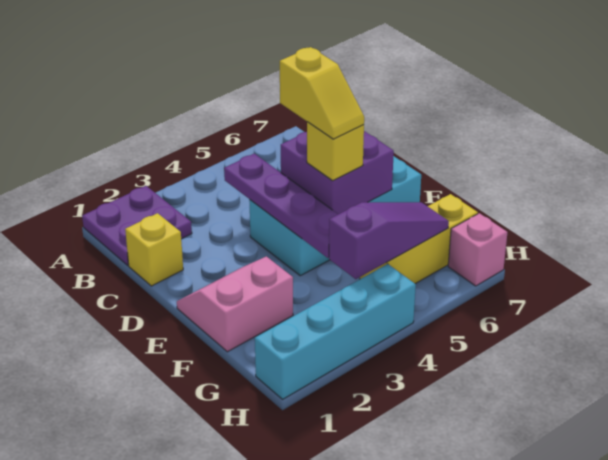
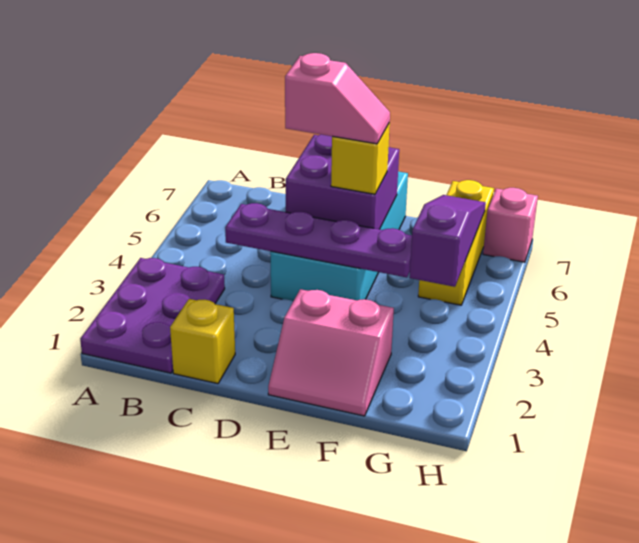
purple 2x2 plate [82,186,192,265] -> purple 2x3 plate [80,258,225,373]
yellow 1x2 slope [280,47,364,139] -> pink 1x2 slope [285,53,390,144]
pink 2x2 slope [177,256,293,352] -> pink 2x2 slope turned to [268,289,394,416]
cyan 1x4 brick [255,264,416,399] -> none

